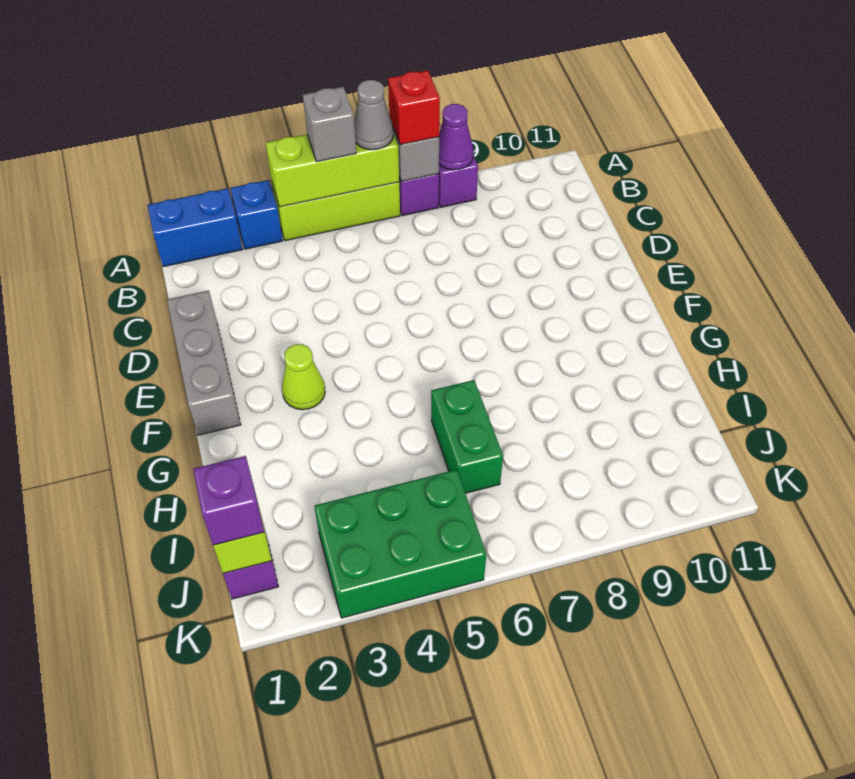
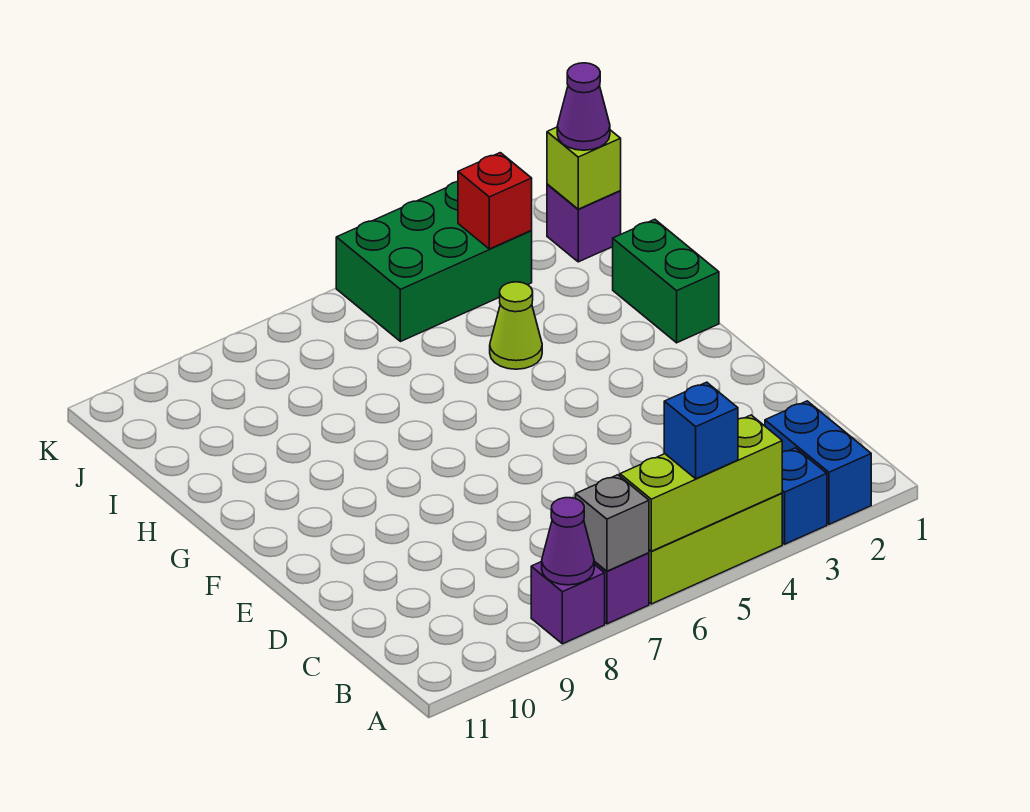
blue 1x2 brick [148,188,243,267] -> blue 1x2 brick turned to [765,401,871,524]
grey 1x1 brick [303,87,356,162] -> blue 1x1 brick [664,382,738,479]
grey 1x1 cone [354,80,393,150] -> none
red 1x1 brick [388,70,440,145] -> red 1x1 brick moved to [458,153,532,249]
grey 1x3 brick [167,290,241,435] -> none
lime 1x1 cone [282,344,325,410] -> lime 1x1 cone moved to [490,282,542,369]
green 1x2 brick [431,380,503,493] -> green 1x2 brick moved to [613,219,719,343]
purple 1x1 brick [193,456,264,545] -> purple 1x1 cone [557,63,610,150]

